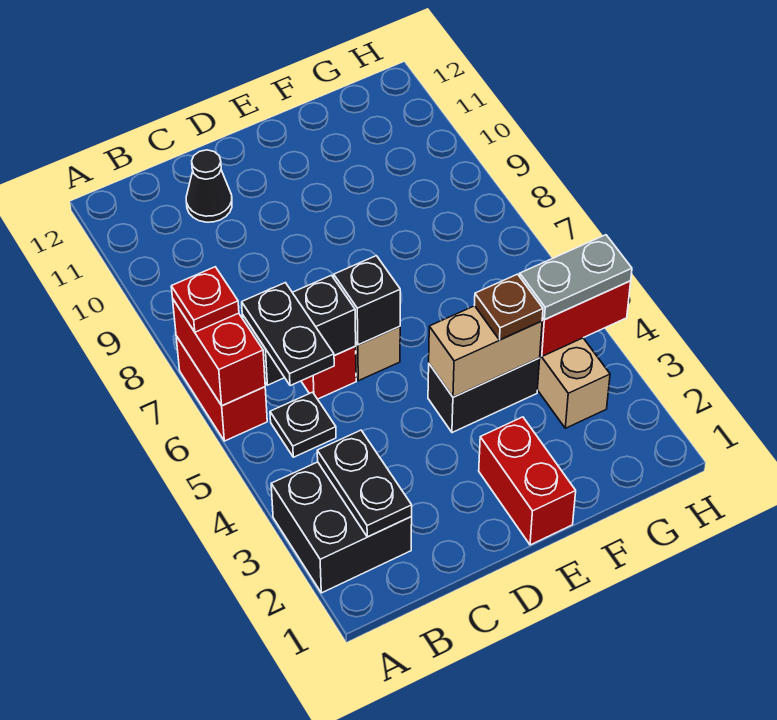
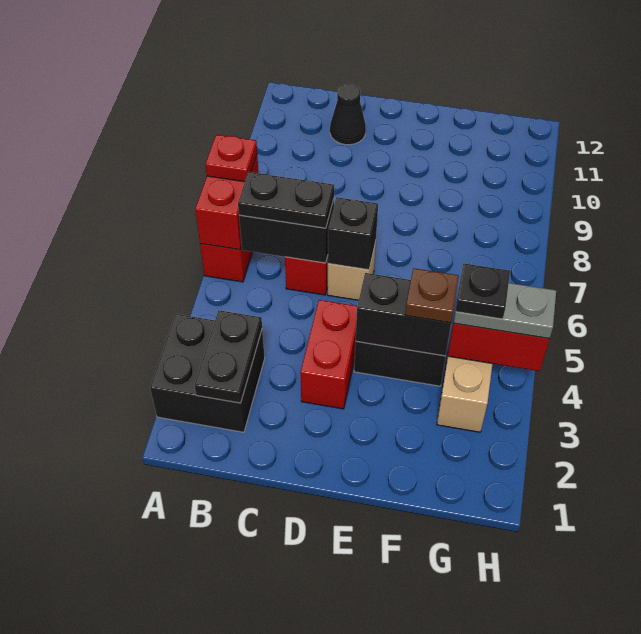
black 1x1 plate [270,392,336,457] -> black 1x1 plate moved to [456,264,510,319]
black 1x2 plate [242,283,334,386] -> black 1x2 plate turned to [238,172,334,228]
red 1x2 brick [479,417,576,545] -> red 1x2 brick moved to [300,300,357,409]
tan 1x2 brick [429,306,542,397] -> black 1x2 brick [356,273,451,356]

